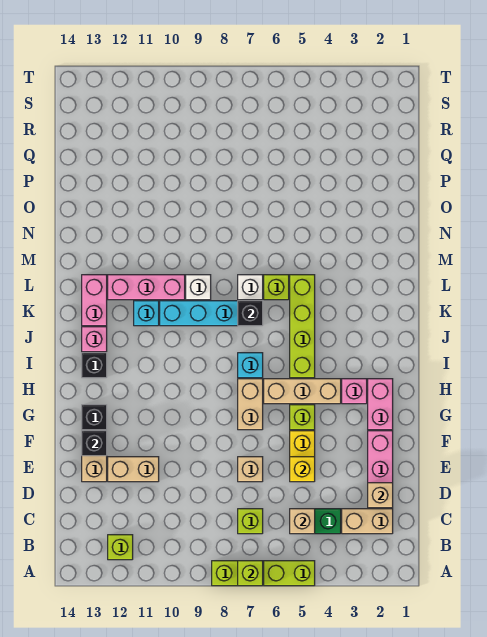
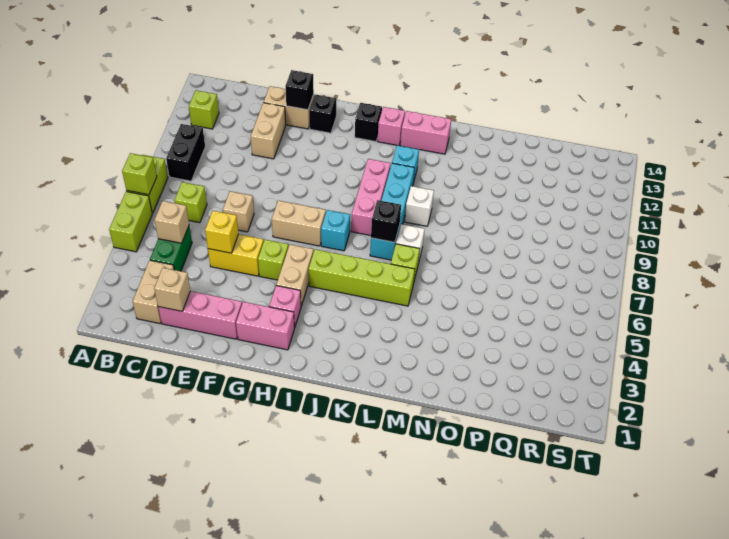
none -> black 1x2 brick [166,124,205,181]
tan 1x3 brick [264,379,341,404] -> tan 1x2 brick [276,244,313,306]
pink 1x3 brick [108,275,185,300] -> pink 1x3 brick moved to [351,159,391,236]

